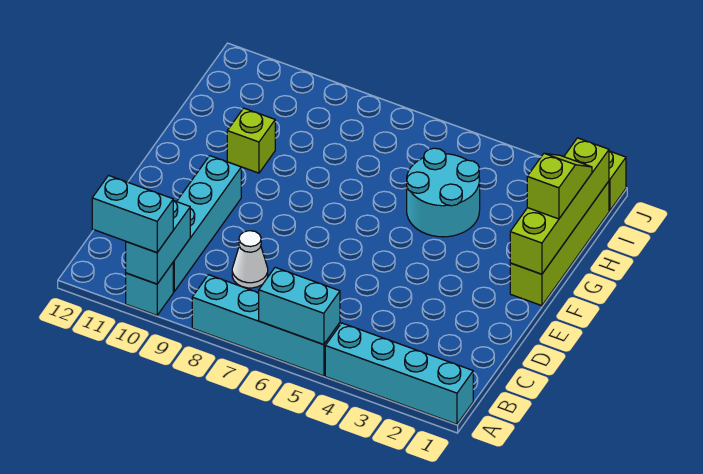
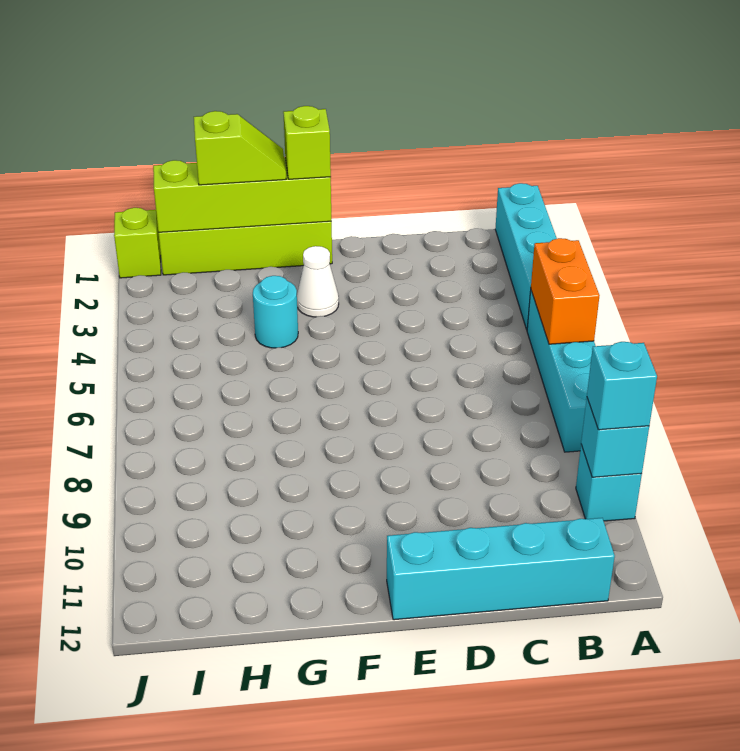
cyan 1x2 brick [259,267,340,345] -> orange 1x2 brick [531,238,600,344]
cyan 1x2 brick [126,201,190,284] -> cyan 1x1 brick [581,398,649,477]
cyan 1x2 brick [92,175,173,253] -> cyan 1x1 brick [587,342,657,430]
cyan 1x4 brick [173,156,241,292] -> cyan 1x4 brick moved to [387,518,615,620]
white 1x1 cone [232,231,268,288] -> white 1x1 cone moved to [297,246,339,317]
lime 1x2 slope [527,153,592,219] -> lime 1x2 slope turned to [194,111,286,185]
cyan 2x2 round brick [407,148,480,237] -> cyan 1x1 round brick [253,276,298,348]
lime 1x1 brick [227,108,275,173] -> lime 1x1 brick moved to [283,106,331,179]

